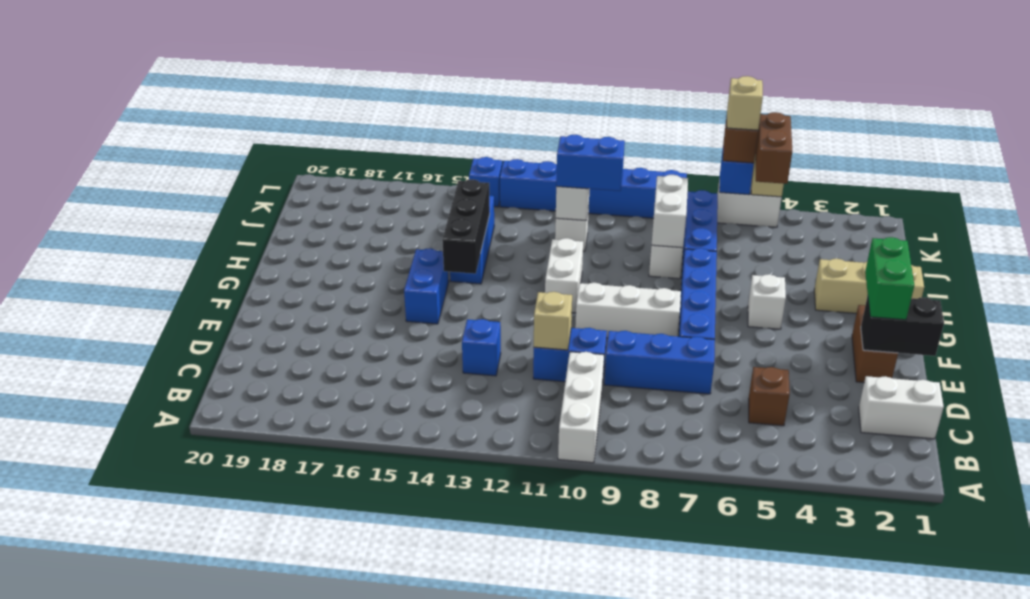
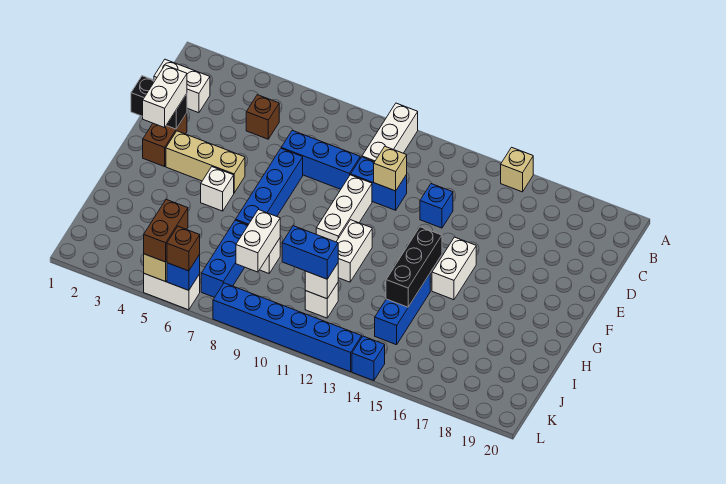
green 1x2 brick [865,237,914,320] -> white 1x2 brick [143,65,187,128]
white 1x3 brick [575,283,681,338] -> white 1x3 brick turned to [316,175,372,242]
blue 1x2 brick [404,248,449,324] -> white 1x2 brick [432,237,476,300]
tan 1x3 brick [814,259,924,314] -> tan 1x3 brick moved to [166,131,245,193]
tan 1x1 brick [727,76,763,130] -> tan 1x1 brick moved to [501,147,533,192]

